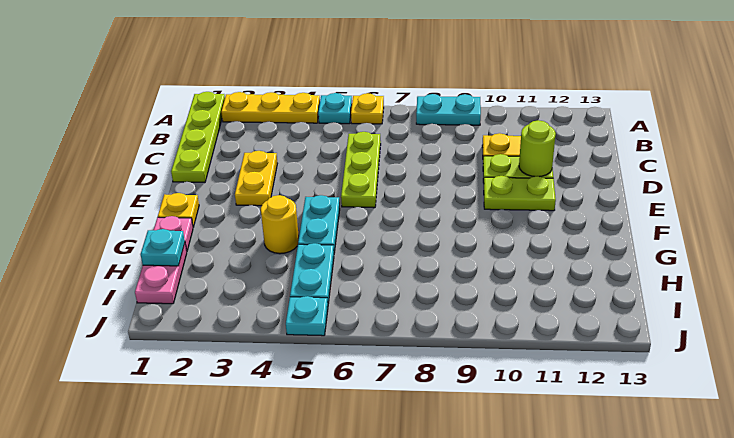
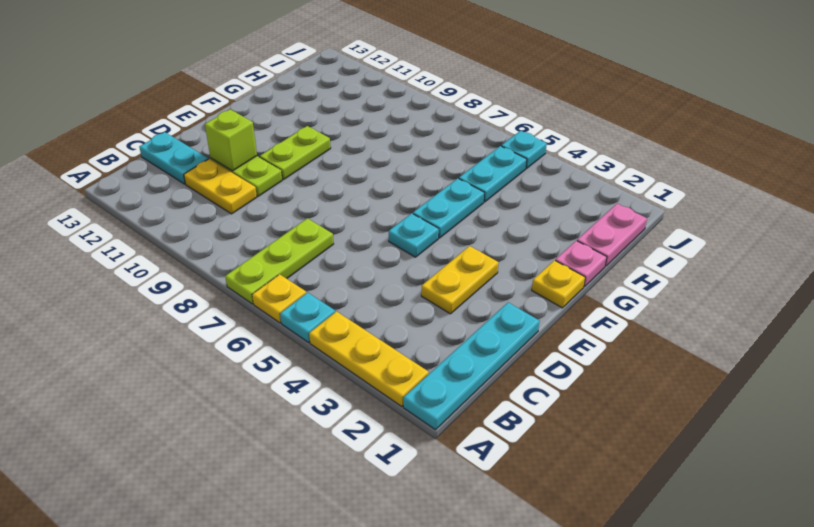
lime 1x4 plate [171,92,225,183] -> cyan 1x4 plate [403,302,540,430]
cyan 1x2 plate [416,94,481,125] -> cyan 1x2 plate moved to [139,132,208,184]
lime 1x3 plate [341,132,381,208] -> lime 1x3 plate moved to [225,218,334,304]
lime 1x1 round brick [519,120,556,177] -> lime 1x1 brick [205,109,257,171]
lime 1x2 plate [484,176,556,211] -> lime 1x2 plate turned to [260,126,331,180]
yellow 1x1 round brick [261,195,299,254] -> none
cyan 1x1 plate [141,229,185,266] -> cyan 1x1 plate moved to [389,213,439,257]

